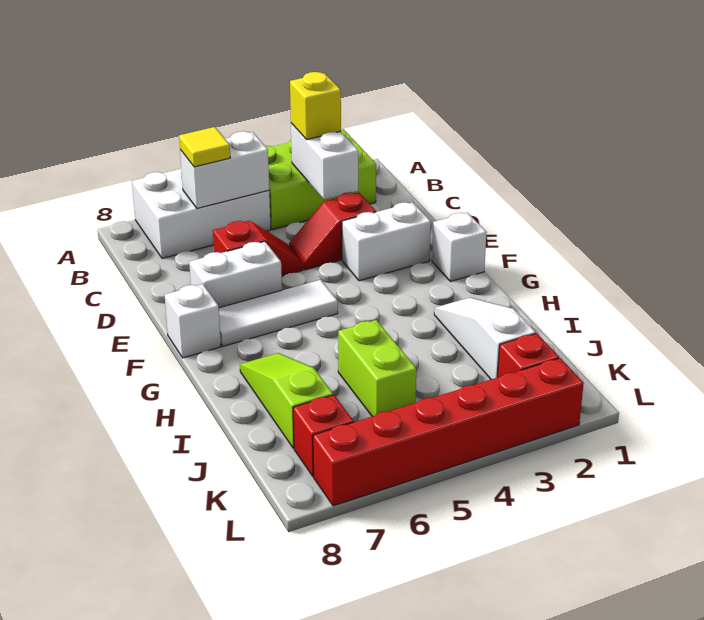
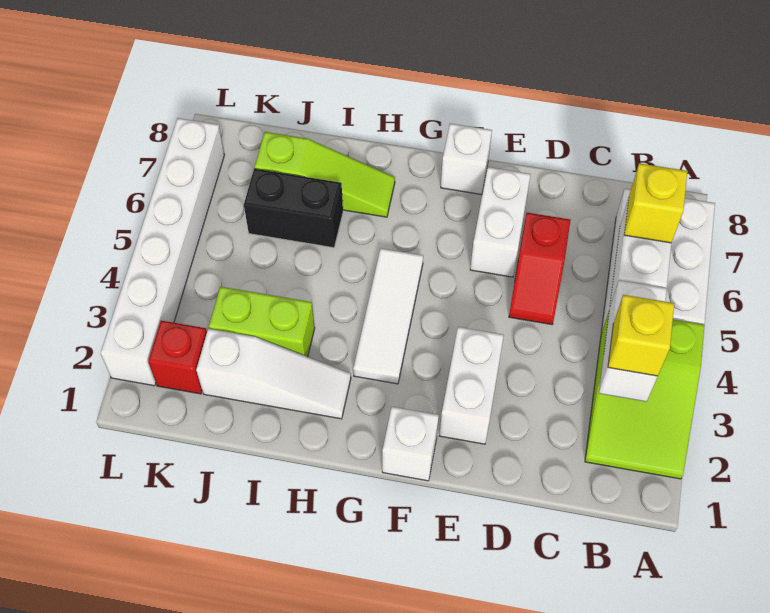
lime 2x3 brick [265,129,376,230] -> lime 2x3 slope [585,312,705,479]
white 1x2 brick [291,123,358,200] -> white 1x2 brick turned to [599,280,667,402]
yellow 1x1 tile [179,127,230,167] -> yellow 1x1 brick [624,163,687,243]
red 1x2 slope [289,192,376,270] -> none
white 1x3 tile [219,280,338,346] -> white 1x3 tile moved to [353,248,423,384]
lime 1x2 brick [338,320,416,416] -> lime 1x2 brick moved to [209,287,315,357]
none -> black 1x2 brick [244,169,343,248]
red 1x1 brick [293,395,354,476] -> none
red 1x6 brick [313,358,584,506] -> white 1x6 brick [101,118,224,386]

